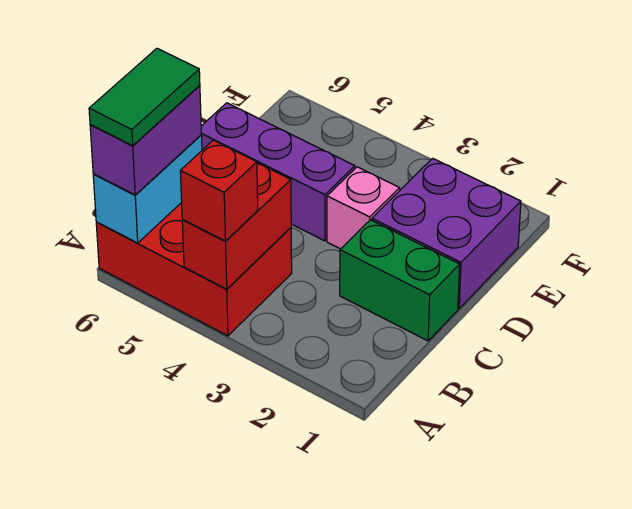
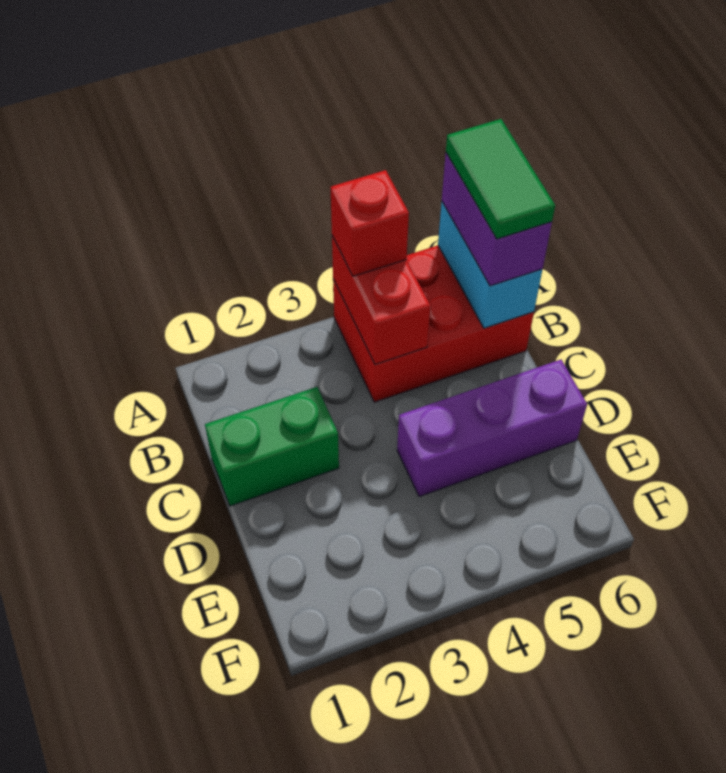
purple 2x2 brick [372,158,521,308] -> none
pink 1x1 brick [327,167,400,249] -> none

